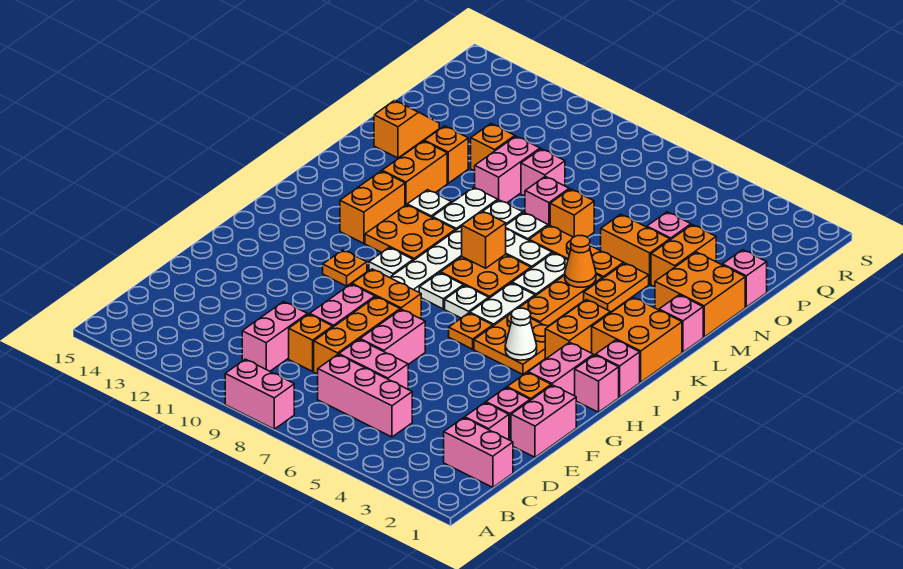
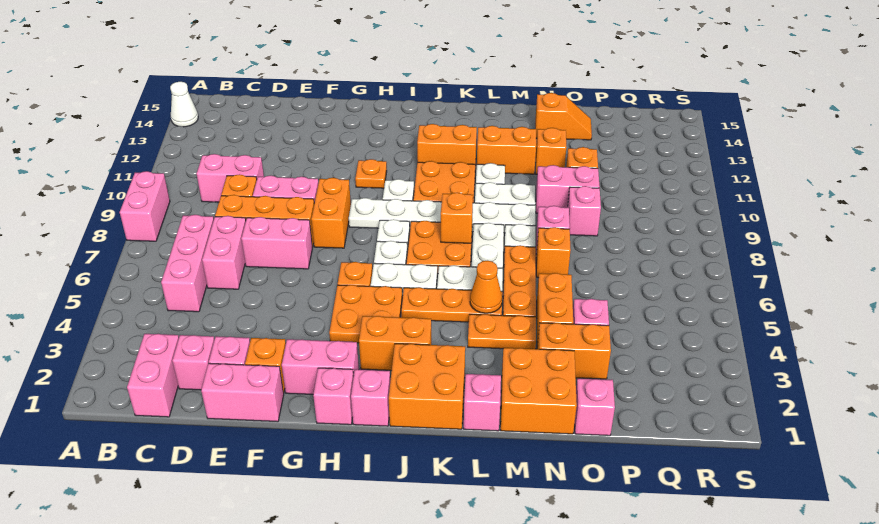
white 1x1 cone [505,308,537,360] -> white 1x1 cone moved to [170,82,198,127]

